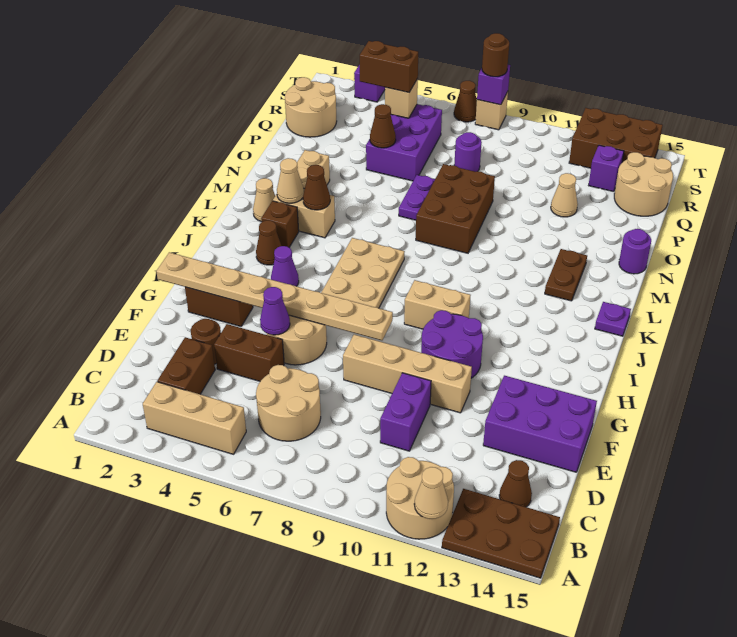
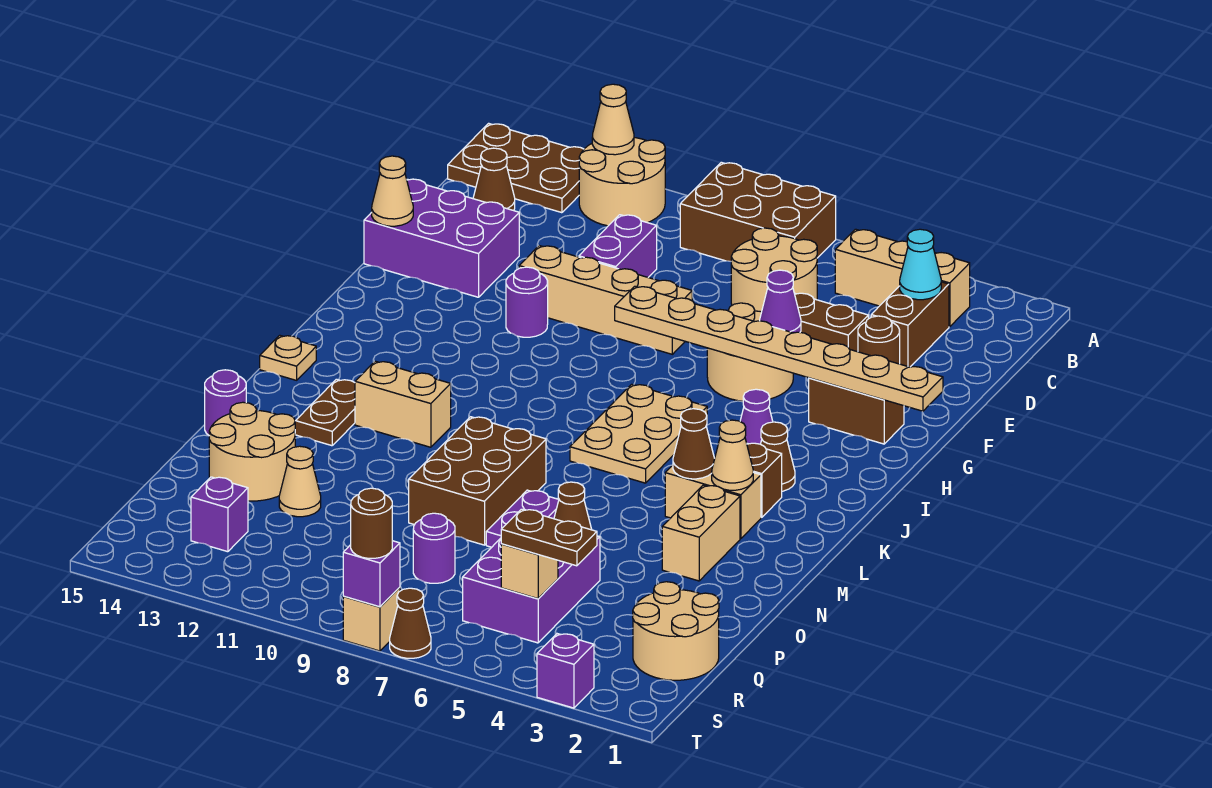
none -> cyan 1x1 cone [900,229,941,300]
purple 2x2 round brick [421,310,483,378] -> purple 1x1 round brick [506,267,548,337]
tan 1x2 brick [404,280,470,329] -> tan 1x2 brick moved to [355,361,451,447]
purple 1x1 plate [595,302,631,336] -> tan 1x1 plate [260,335,316,380]
tan 1x1 cone [253,178,275,222] -> tan 1x1 cone moved to [372,156,413,226]
tan 2x2 round brick [614,152,673,216] -> tan 2x2 round brick moved to [209,402,295,501]
brown 1x2 brick [360,41,418,92] -> brown 1x2 plate [501,509,597,566]
brown 2x3 brick [569,108,663,168] -> brown 2x3 brick moved to [680,162,836,261]

